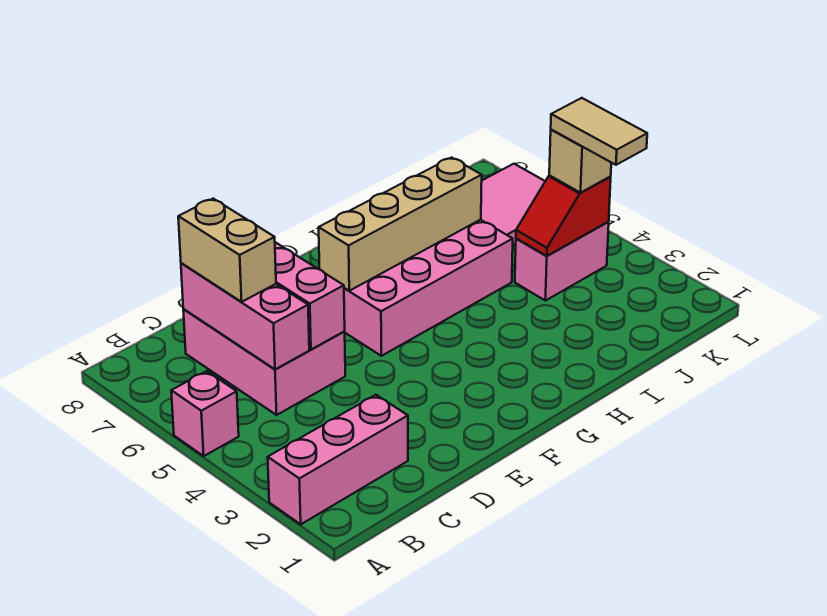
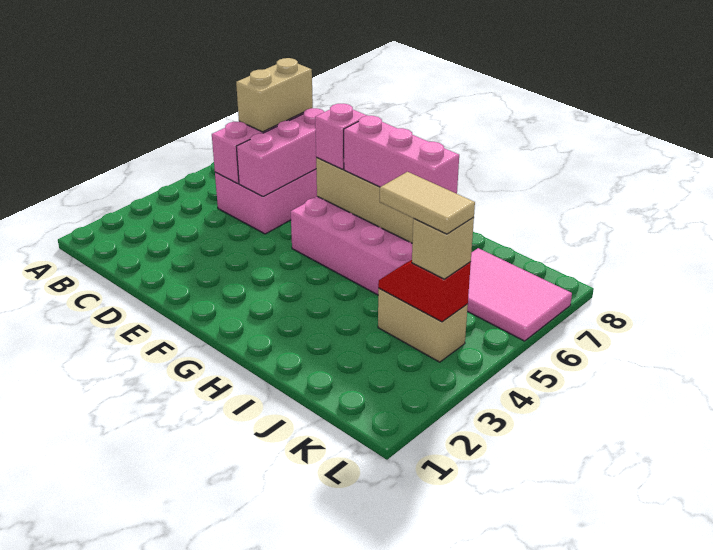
pink 1x3 brick [268,395,408,524] -> pink 1x3 brick moved to [344,116,459,194]
pink 1x1 brick [171,371,239,456] -> pink 1x1 brick moved to [315,104,367,169]
pink 1x2 brick [515,222,609,301] -> tan 1x2 brick [378,289,468,362]
tan 1x2 tile [551,98,647,165] -> tan 1x2 tile turned to [380,172,475,234]

